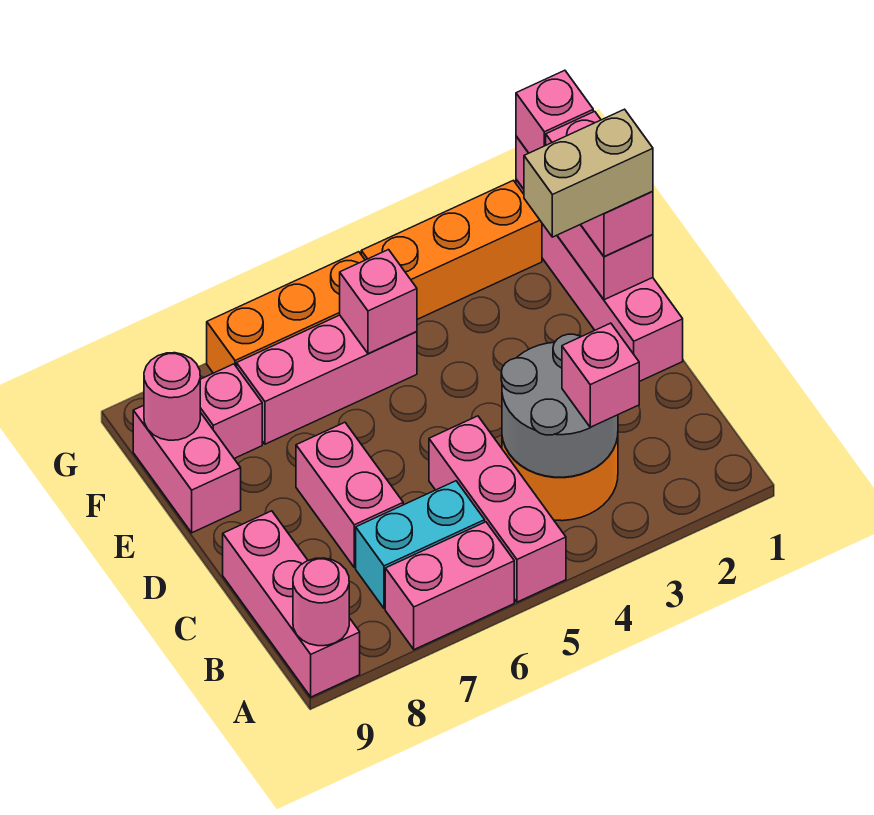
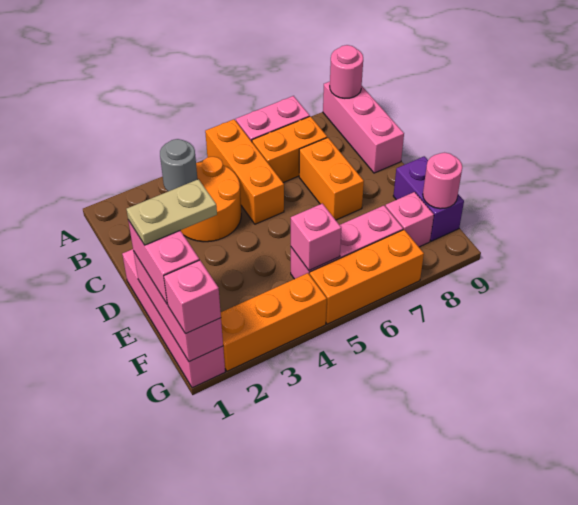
pink 1x3 brick [429,416,566,602] -> orange 1x3 brick [205,119,284,224]
grey 2x2 round brick [501,334,618,477] -> grey 1x1 round brick [160,139,197,191]
pink 1x1 brick [562,323,639,427] -> none
cyan 1x2 brick [356,481,485,609] -> orange 1x2 brick [252,116,327,183]
pink 1x2 brick [296,422,403,567] -> orange 1x2 brick [299,138,364,220]
tan 1x2 brick [524,109,653,237] -> tan 1x2 plate [126,179,217,245]
pink 1x2 brick [133,405,241,533] -> purple 1x2 brick [393,156,464,241]

